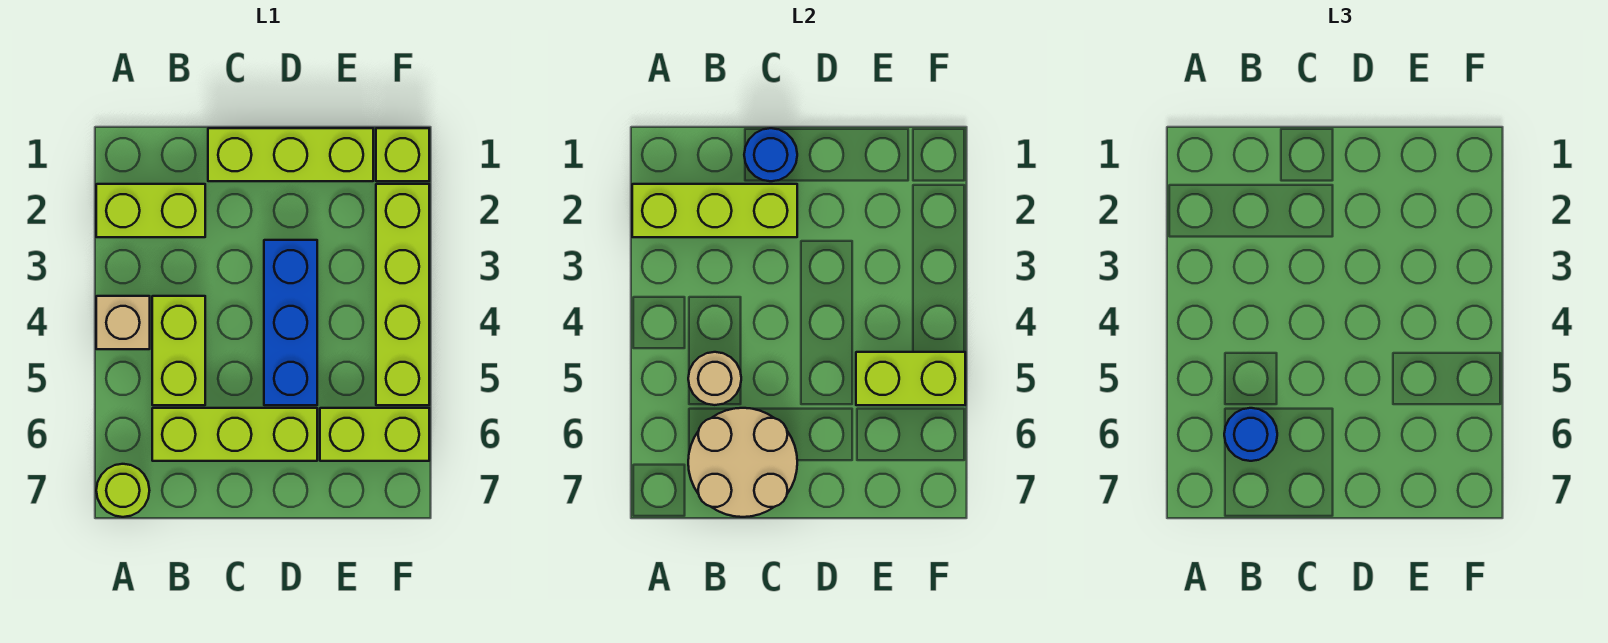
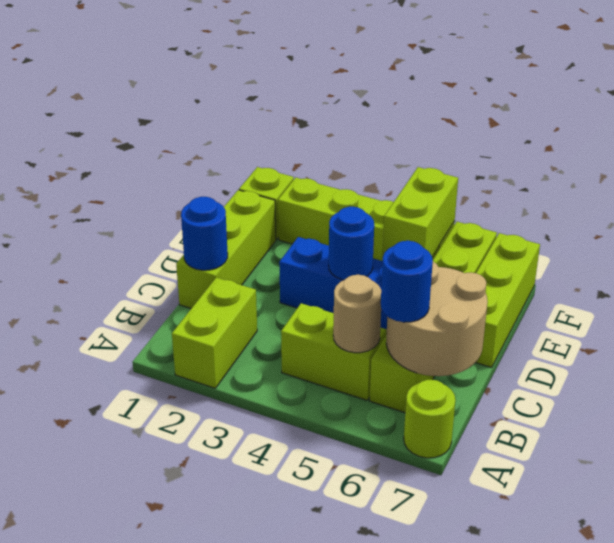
lime 1x3 brick [632,184,797,237] -> lime 1x3 brick moved to [475,233,540,367]
tan 1x1 brick [96,296,150,349] -> none
none -> blue 1x1 round brick [329,207,374,280]

